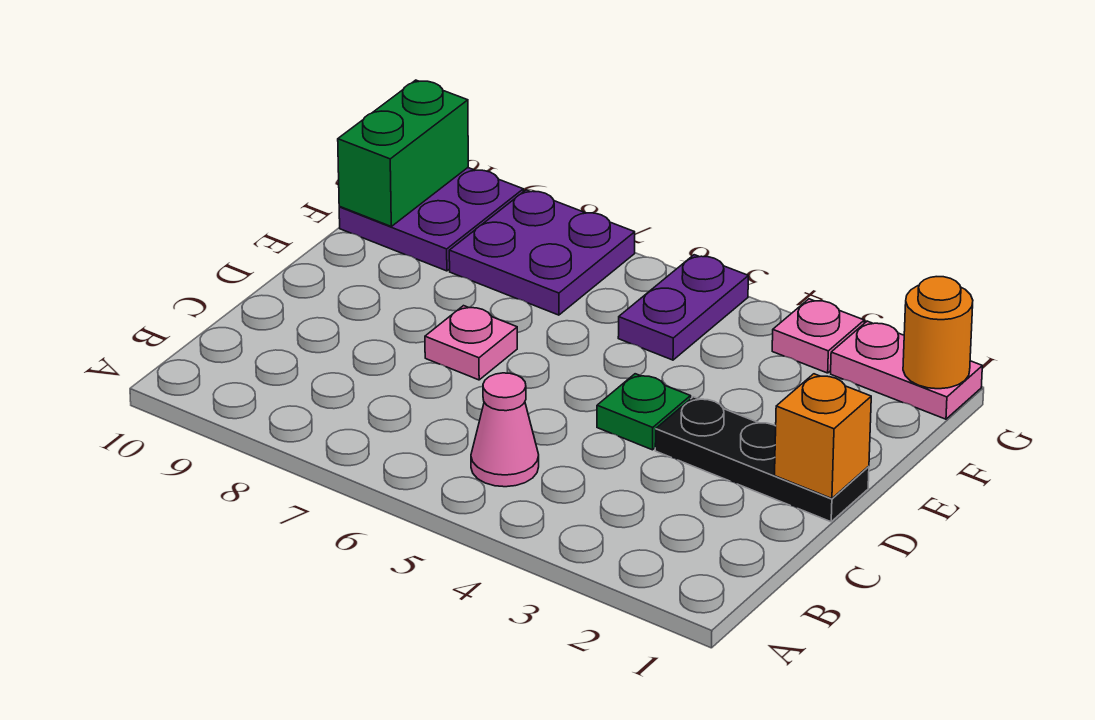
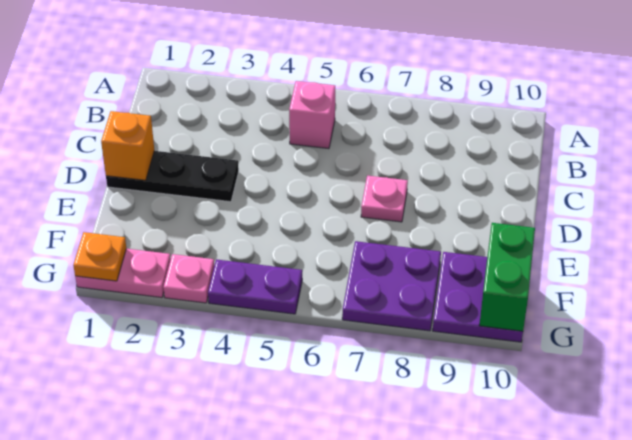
pink 1x1 cone [471,373,539,487] -> pink 1x1 brick [289,81,335,149]
green 1x1 plate [597,374,691,450] -> none
purple 1x2 plate [618,255,748,360] -> purple 1x2 plate turned to [208,259,302,314]
orange 1x1 round brick [903,277,973,389] -> orange 1x1 plate [73,232,126,281]

